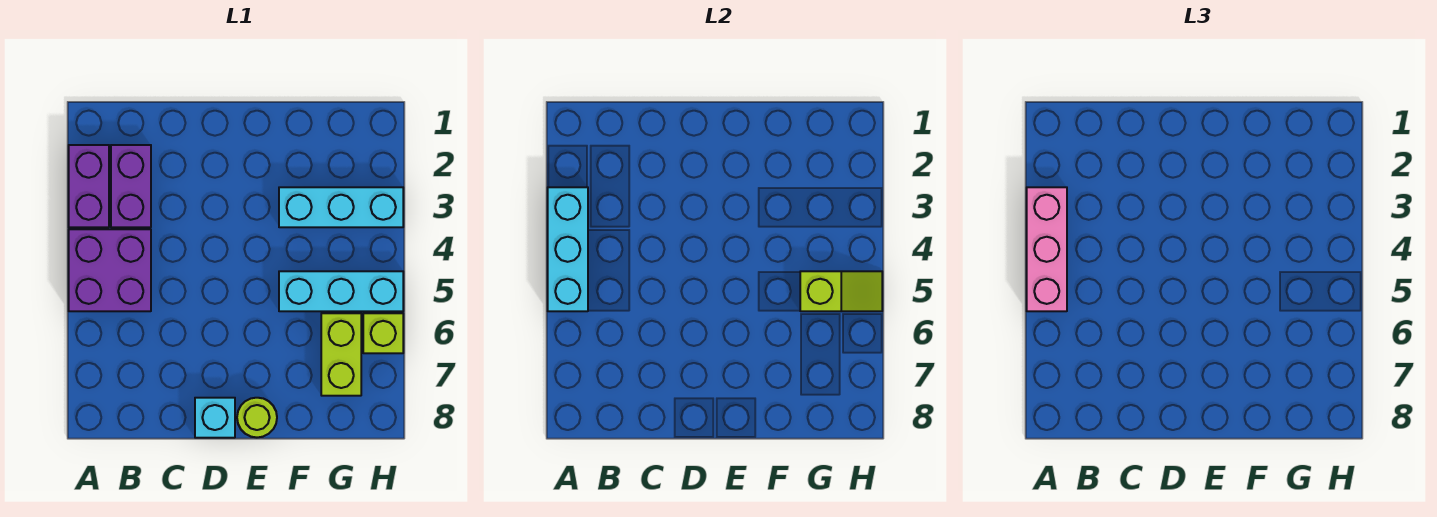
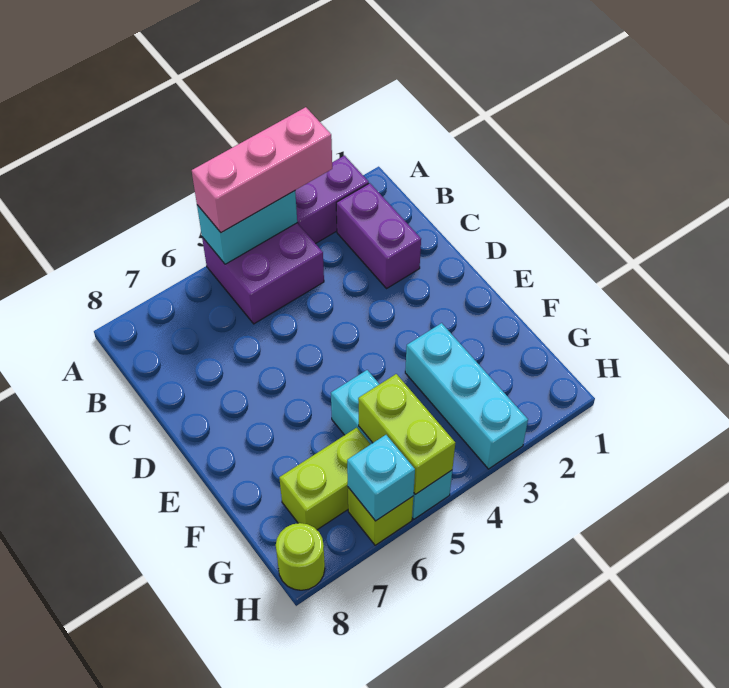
cyan 1x3 brick [548,187,588,311] -> cyan 1x2 brick [197,191,297,264]
purple 1x2 brick [111,145,151,227] -> purple 1x2 brick turned to [336,183,421,288]
cyan 1x1 brick [195,398,235,438] -> cyan 1x1 brick moved to [347,435,415,521]
lime 1x1 round brick [237,398,277,437] -> lime 1x1 round brick moved to [276,523,325,590]
lime 1x2 slope [800,271,882,311] -> lime 1x2 brick [358,374,455,494]

